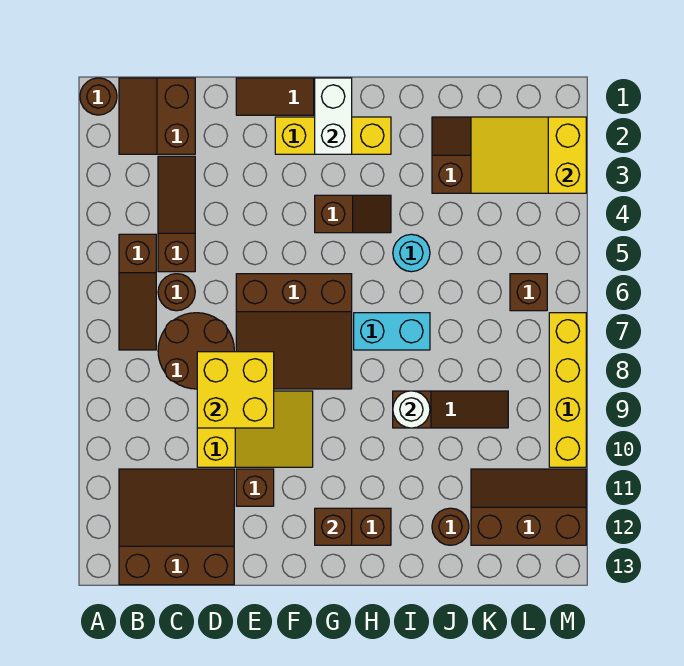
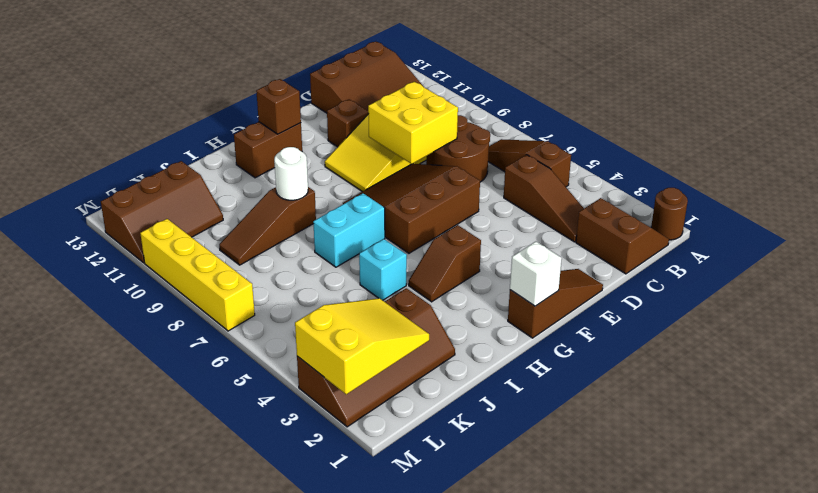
brown 1x1 round brick [158,274,195,311] -> none
yellow 1x3 brick [275,117,391,154] -> none
white 1x2 brick [315,78,352,154] -> white 1x1 brick [510,242,562,306]
cyan 1x1 round brick [393,234,430,272] -> cyan 1x1 brick [359,239,407,300]
brown 1x1 round brick [432,508,469,545] -> none
brown 1x1 brick [510,274,547,311] -> none

